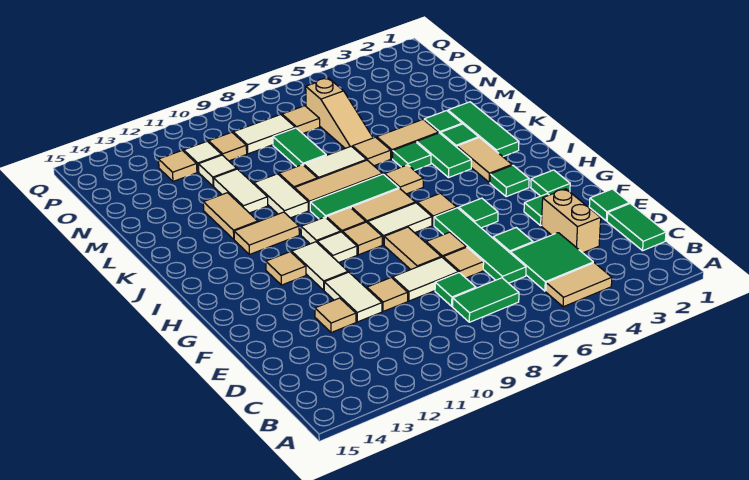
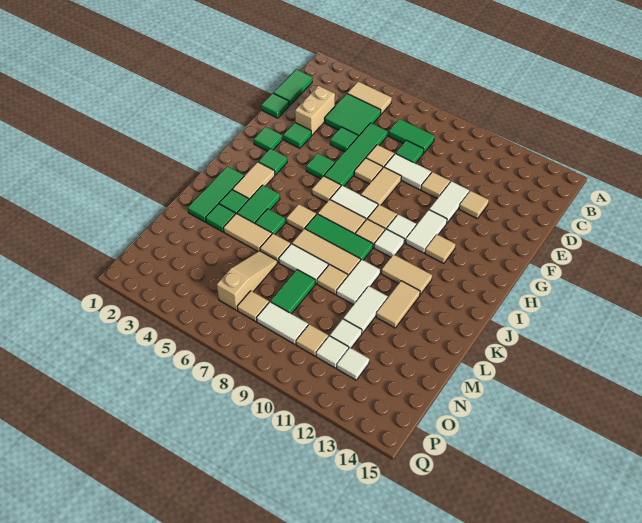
tan 1x1 tile [159,150,197,181] -> white 1x1 tile [337,348,369,380]

